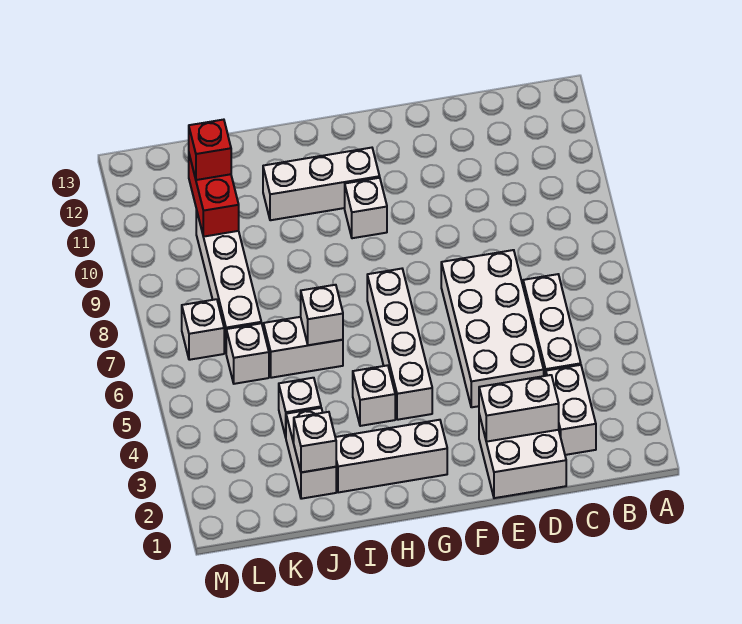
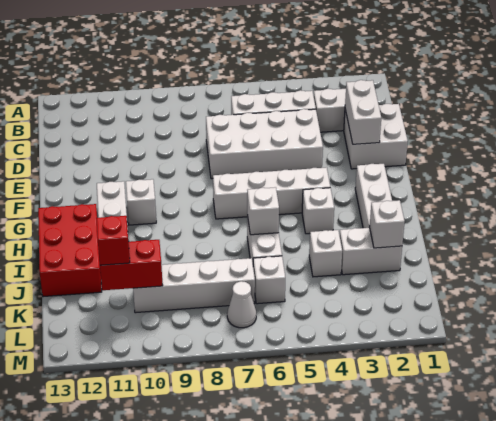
none -> red 2x3 brick [38,204,102,297]
white 1x1 brick [182,299,224,360] -> white 1x1 cone [227,281,256,328]

